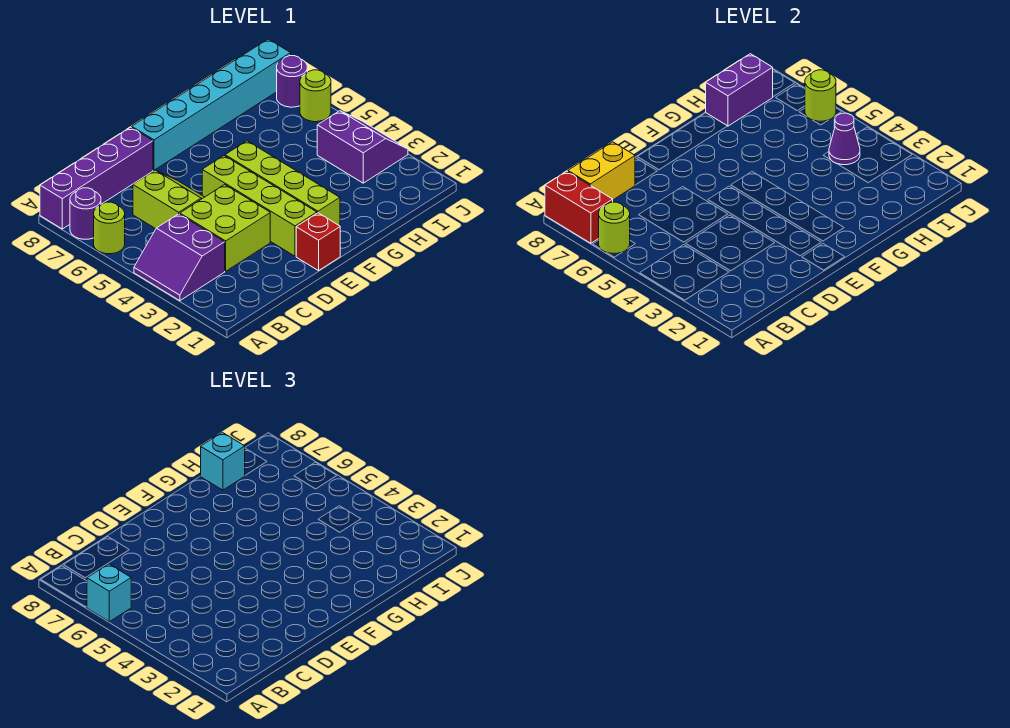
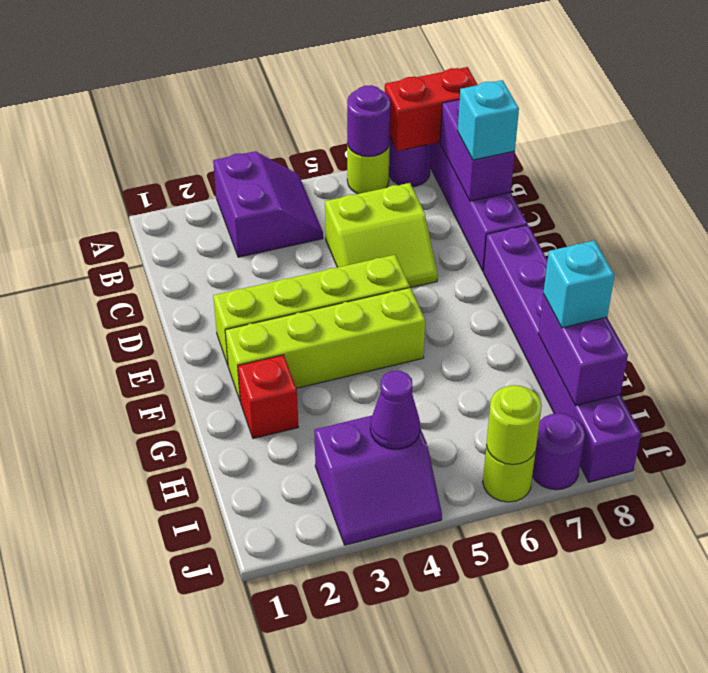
purple 2x2 slope [134,214,225,301] -> purple 2x2 slope turned to [213,151,323,257]
lime 1x1 round brick [599,202,630,253] -> purple 1x1 round brick [347,85,391,157]
cyan 1x1 brick [87,564,131,622] -> cyan 1x1 brick moved to [458,80,519,160]
yellow 1x2 brick [568,142,635,200] -> purple 1x2 brick [440,100,515,201]
lime 2x2 brick [180,185,270,271] -> none
red 1x1 brick [296,213,340,271] -> red 1x1 brick moved to [238,355,298,439]
cyan 1x6 brick [132,39,291,170] -> purple 1x6 brick [483,225,641,482]

